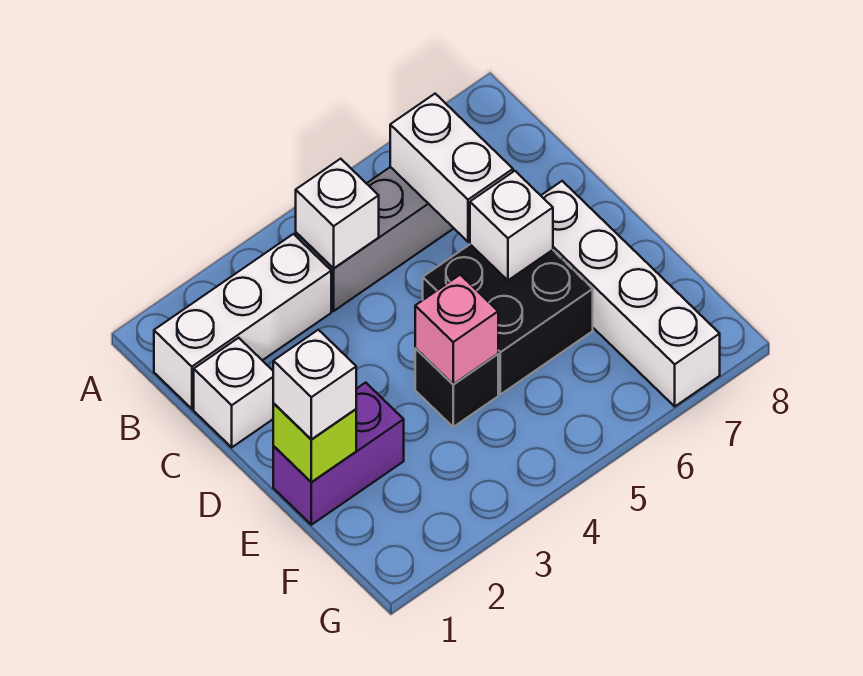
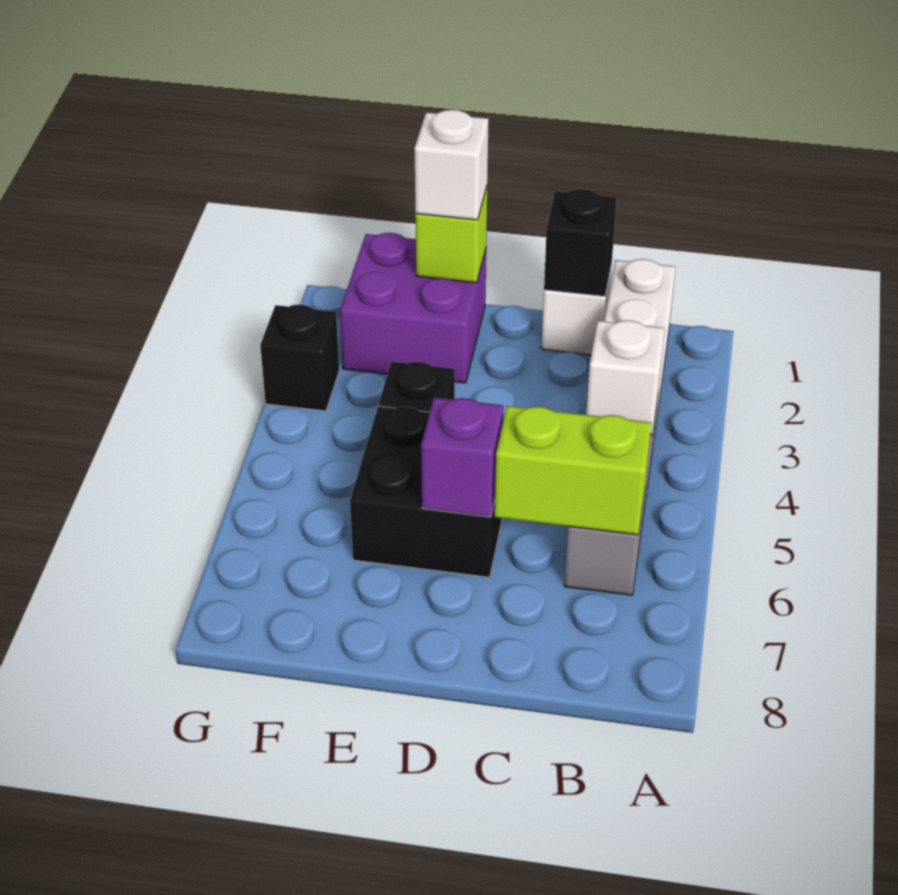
white 1x2 brick [390,94,513,242] -> lime 1x2 brick [495,406,651,535]
none -> black 1x1 brick [544,189,617,296]
white 1x1 brick [470,171,553,280] -> purple 1x1 brick [421,398,503,517]
white 1x4 brick [541,181,720,406] -> none
purple 1x2 brick [273,383,404,525] -> purple 2x2 brick [340,233,486,383]
pink 1x1 brick [415,275,498,384] -> none
none -> black 1x1 brick [260,305,339,411]

